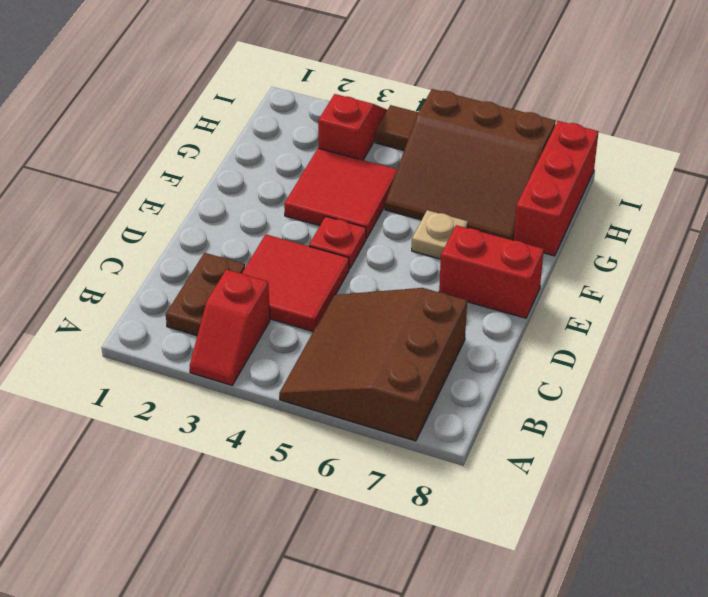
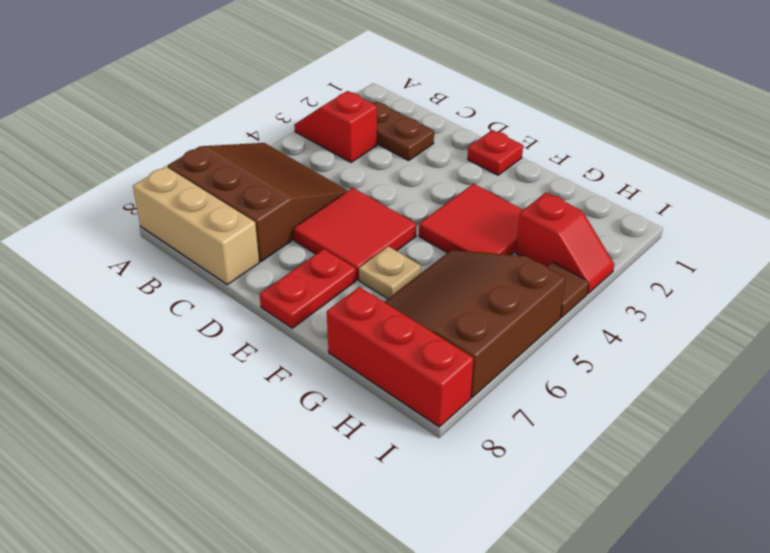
none -> tan 1x3 brick [133,166,259,285]
red 2x2 tile [242,235,349,331] -> red 2x2 tile moved to [294,188,416,280]
red 1x1 plate [309,217,366,269] -> red 1x1 plate moved to [468,130,523,175]
red 1x2 brick [439,225,544,318] -> red 1x2 plate [260,249,356,328]

